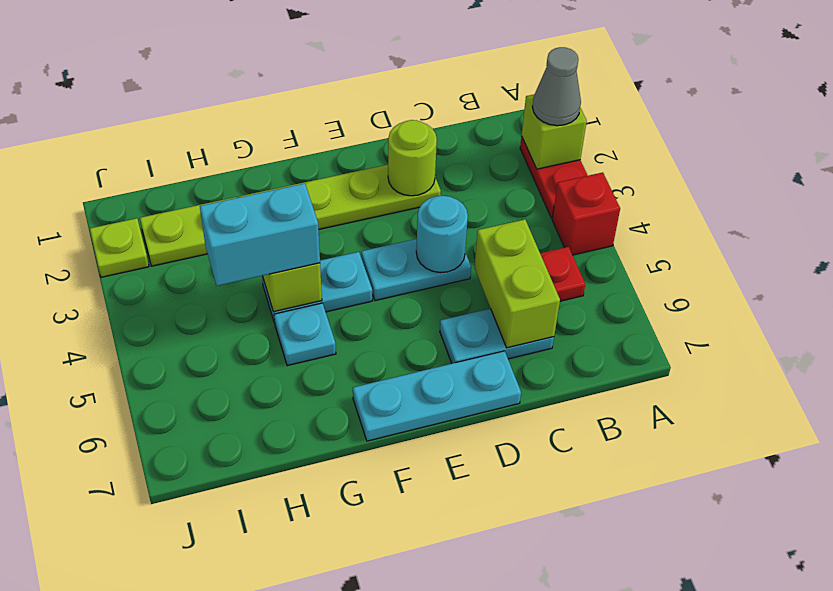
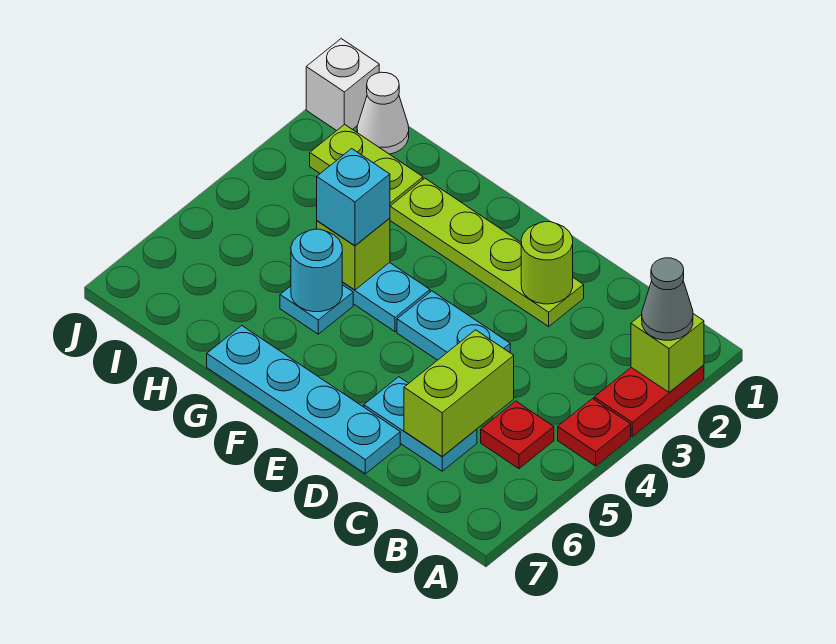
red 1x1 brick [552,172,620,255] -> red 1x1 plate [558,399,631,466]
cyan 1x1 round brick [416,196,468,273] -> cyan 1x1 round brick moved to [291,229,342,312]
cyan 1x3 plate [353,351,521,441] -> cyan 1x4 plate [207,326,400,474]
cyan 1x2 brick [200,183,320,286] -> cyan 1x1 brick [317,149,390,246]
none -> white 1x1 cone [357,72,409,154]
none -> white 1x1 brick [306,39,379,131]
lime 1x1 plate [90,218,149,277] -> none

